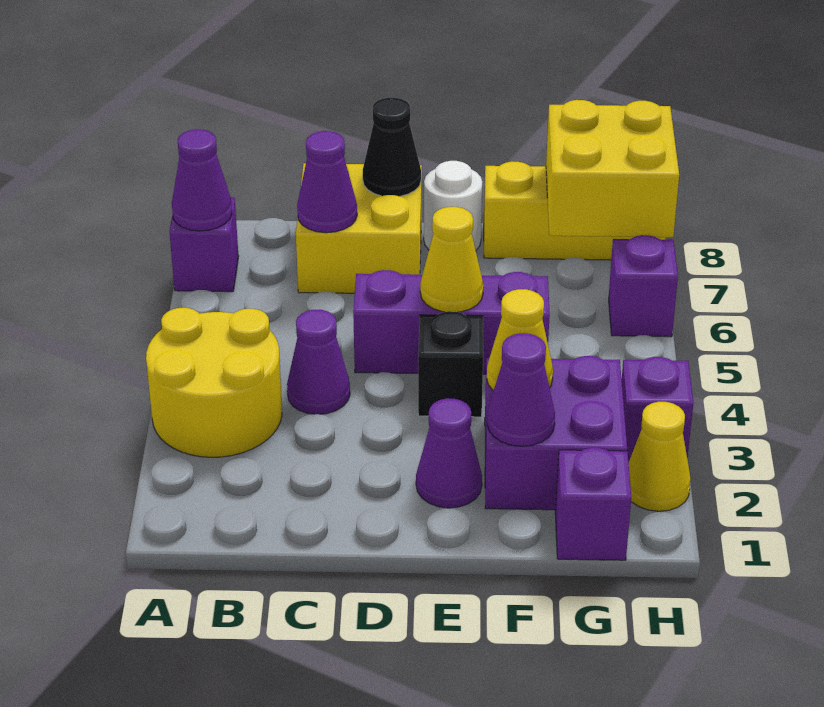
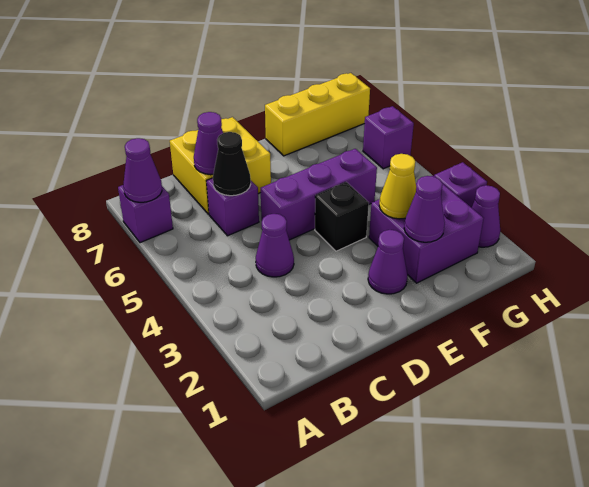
yellow 2x2 round brick [146,308,282,457] -> none
black 1x1 cone [363,98,421,196] -> black 1x1 cone moved to [213,132,251,196]
yellow 1x1 cone [420,207,483,312] -> none
white 1x1 round brick [424,161,482,250] -> none
purple 1x1 brick [555,448,631,560] -> purple 1x1 brick moved to [207,178,259,236]
yellow 2x2 brick [546,100,679,237] -> none
yellow 1x1 cone [629,402,691,511] -> purple 1x1 cone [471,185,500,247]

